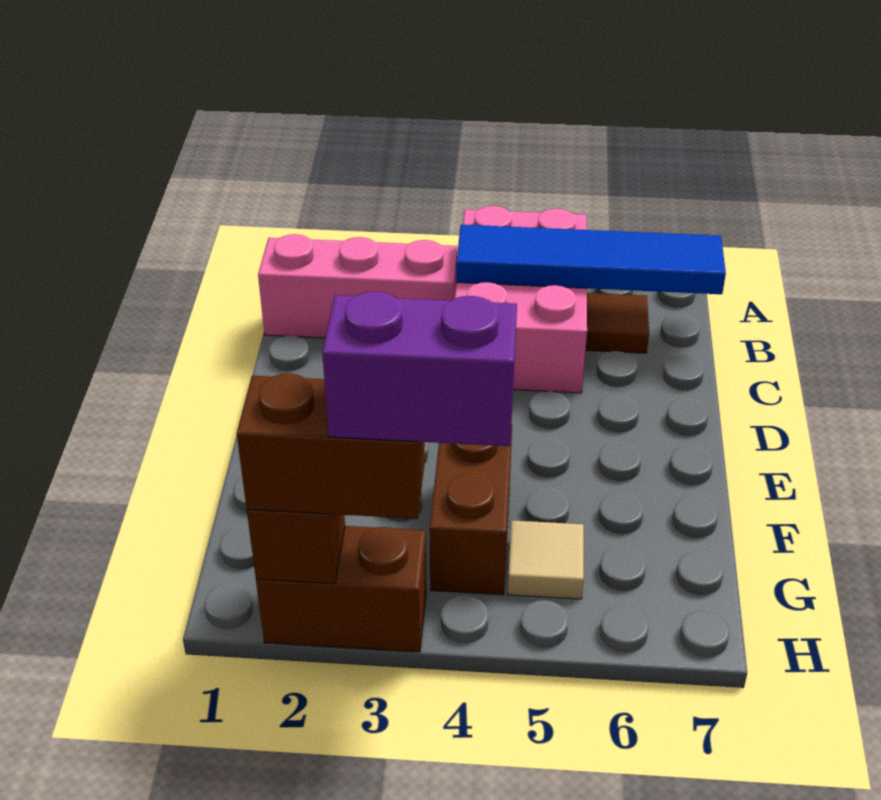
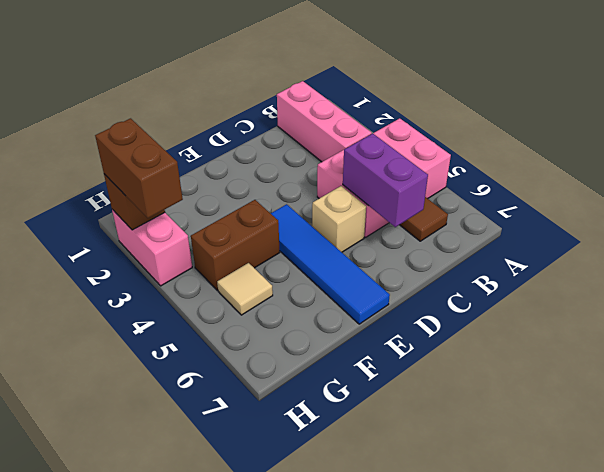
blue 1x4 tile [456,225,726,294] -> blue 1x4 tile moved to [271,204,390,324]
none -> tan 1x1 brick [312,186,366,252]
brown 1x2 brick [256,526,426,652] -> pink 1x2 brick [112,209,192,286]
purple 1x2 brick [322,292,517,446] -> purple 1x2 brick moved to [343,134,428,227]

